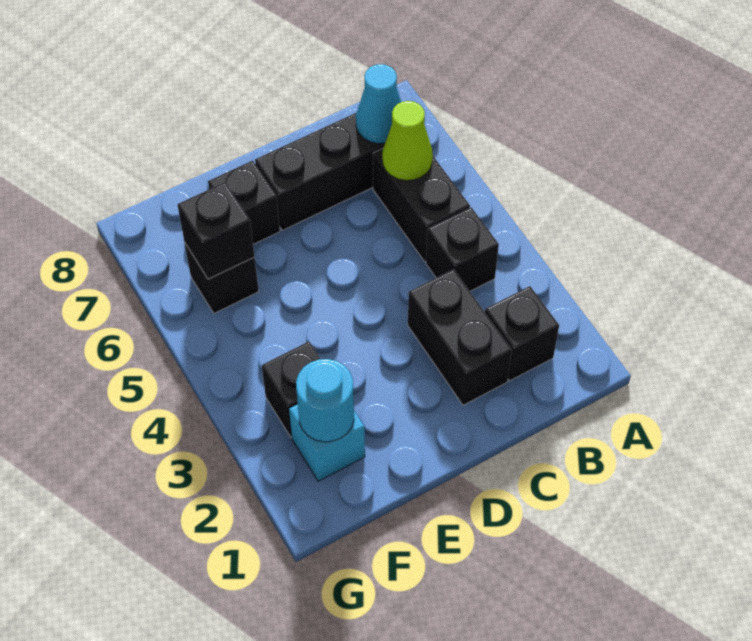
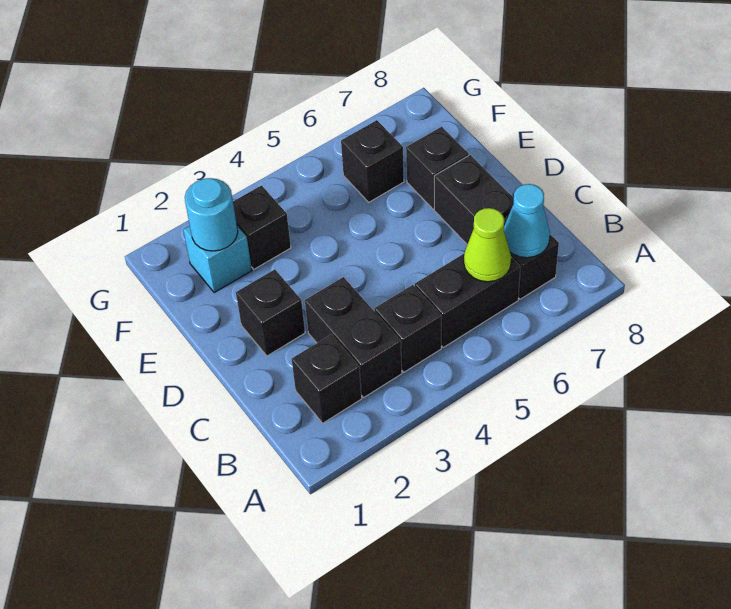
black 1x2 brick [408,269,512,405] -> black 1x2 brick turned to [305,277,402,397]
black 1x1 brick [177,182,254,279] -> black 1x1 brick moved to [236,269,305,356]

